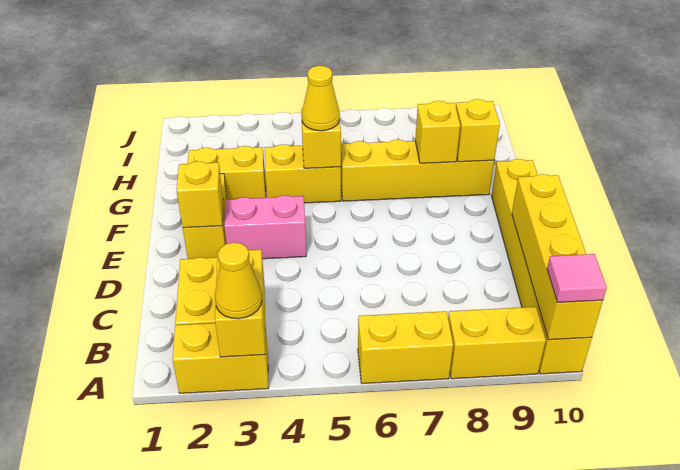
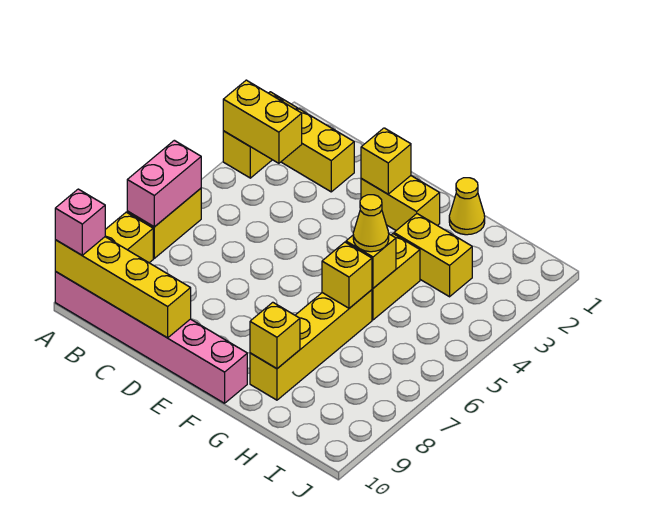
yellow 1x1 cone [215,242,262,319] -> yellow 1x1 cone moved to [449,178,485,235]
yellow 1x6 brick [491,159,592,374] -> pink 1x6 brick [55,271,247,403]
pink 1x1 tile [547,254,607,302] -> pink 1x1 brick [55,189,105,255]
pink 1x2 brick [224,195,306,259] -> pink 1x2 brick moved to [127,140,201,227]
yellow 1x2 brick [188,146,266,199] -> yellow 1x2 brick turned to [394,214,472,297]
yellow 1x1 brick [415,101,460,163] -> yellow 1x1 brick moved to [322,242,372,308]

